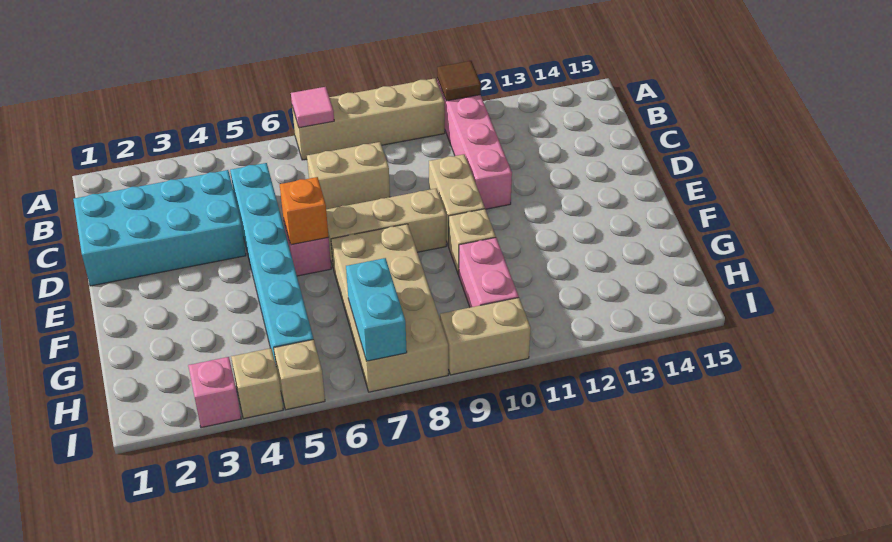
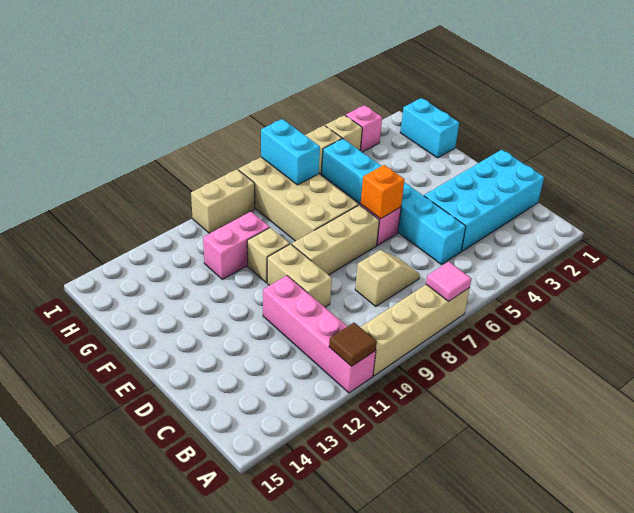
tan 1x2 brick [307,142,390,209] -> tan 1x2 slope [355,250,420,307]
none -> cyan 1x2 brick [400,98,459,158]
pink 1x2 brick [459,238,519,307] -> pink 1x2 brick turned to [203,212,270,279]

